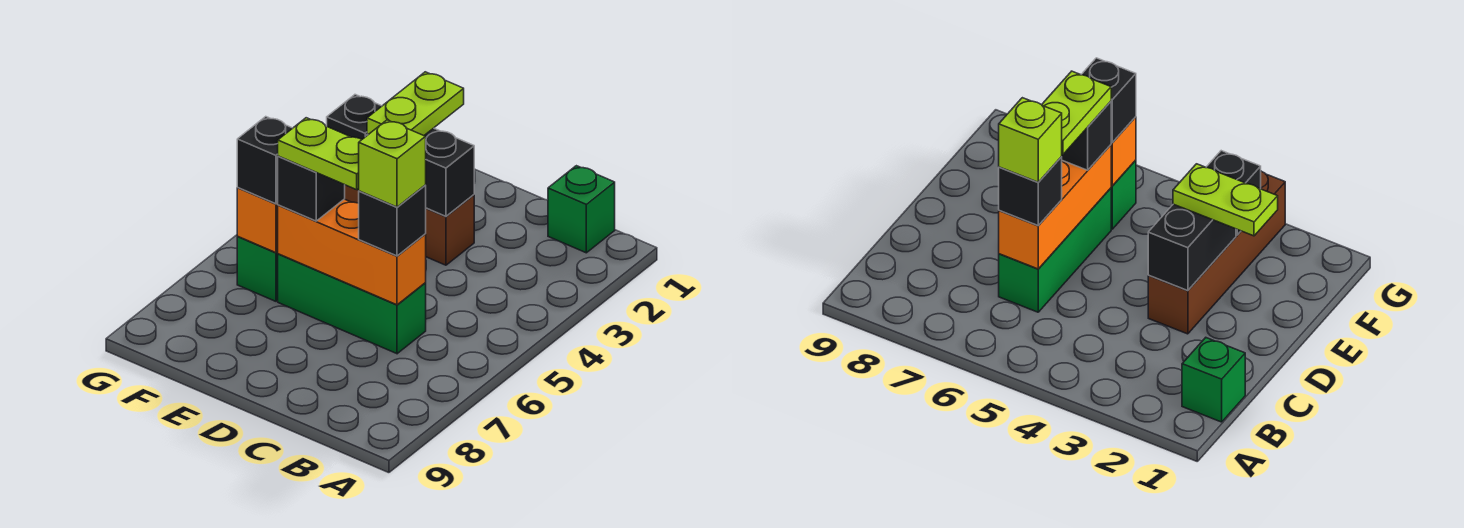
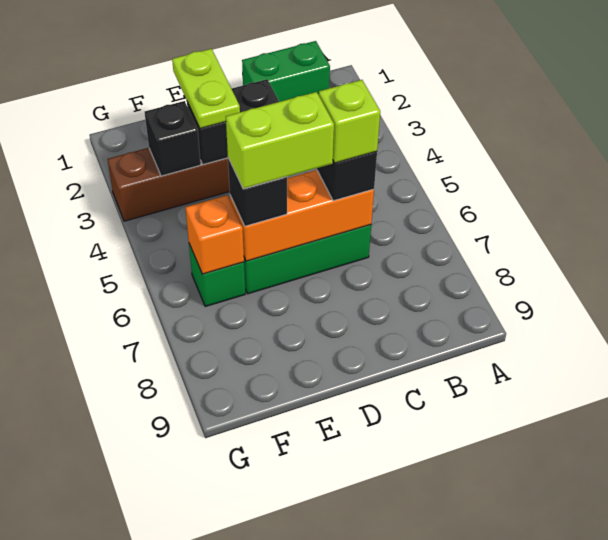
green 1x1 brick [548,166,615,253] -> green 1x2 brick [242,41,330,102]
lime 1x2 plate [278,118,362,190] -> lime 1x2 brick [226,92,334,189]
black 1x1 brick [237,117,292,204] -> none

